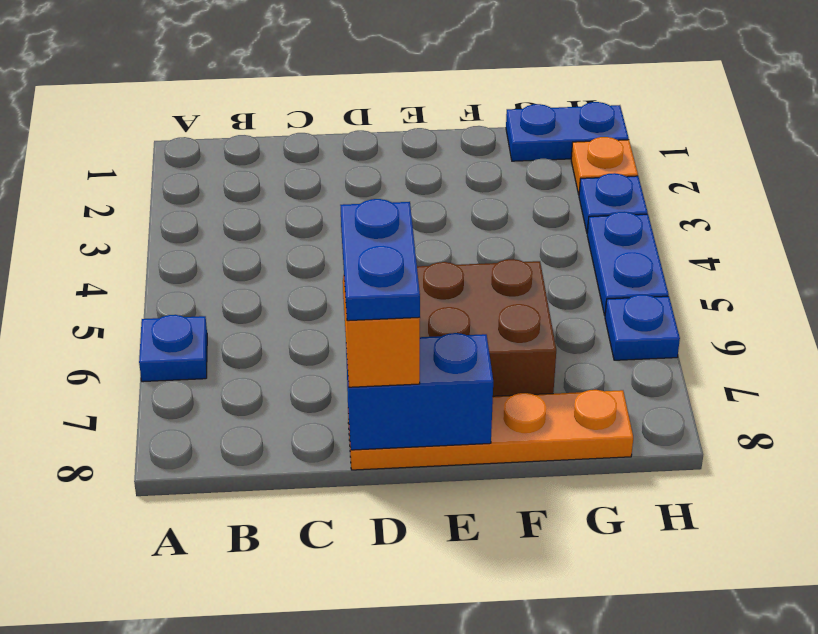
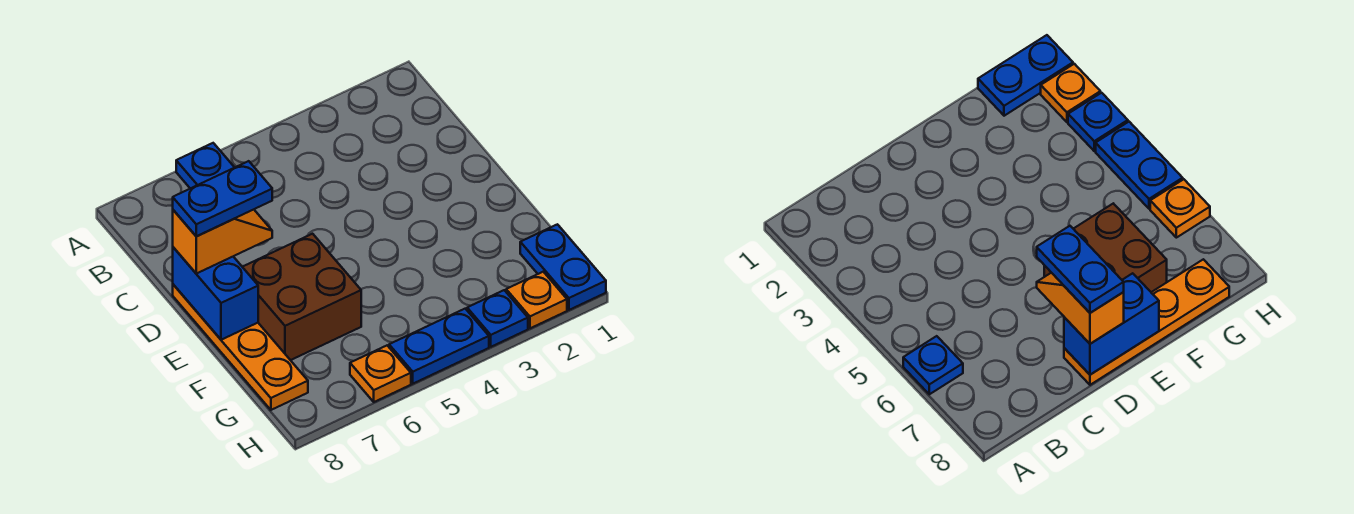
blue 1x1 plate [605,295,680,360] -> orange 1x1 plate [350,346,411,402]

